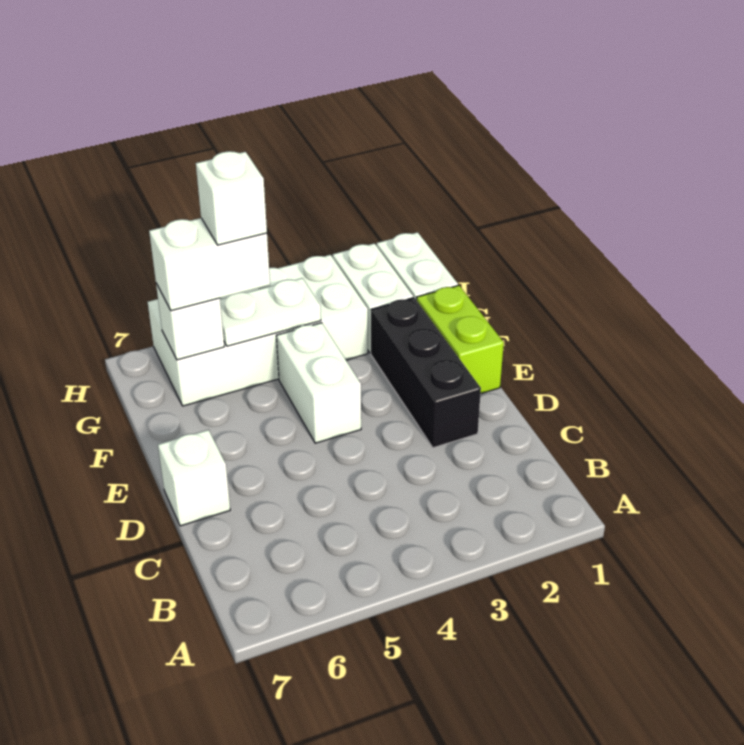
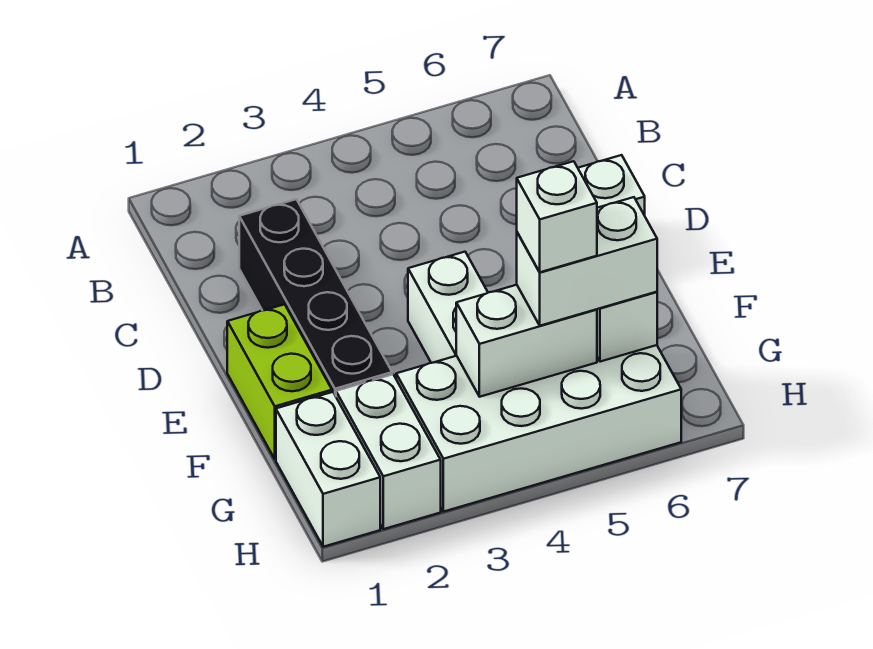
black 1x3 brick [371,298,481,448] -> black 1x4 brick [239,199,392,396]
white 1x2 plate [220,278,321,346] -> white 1x2 brick [456,285,597,397]

